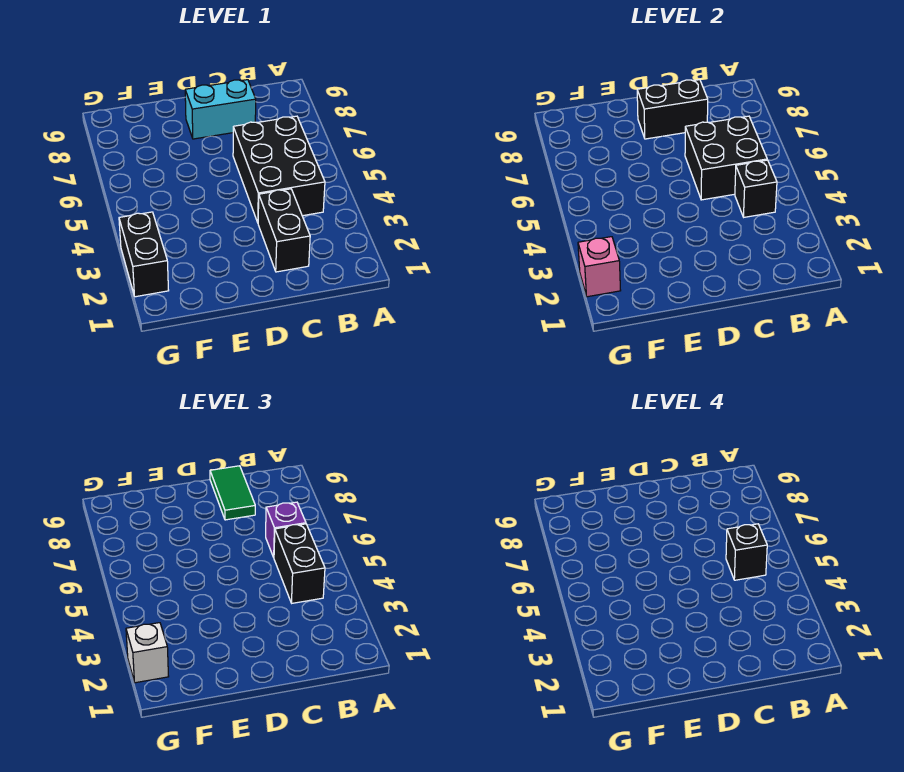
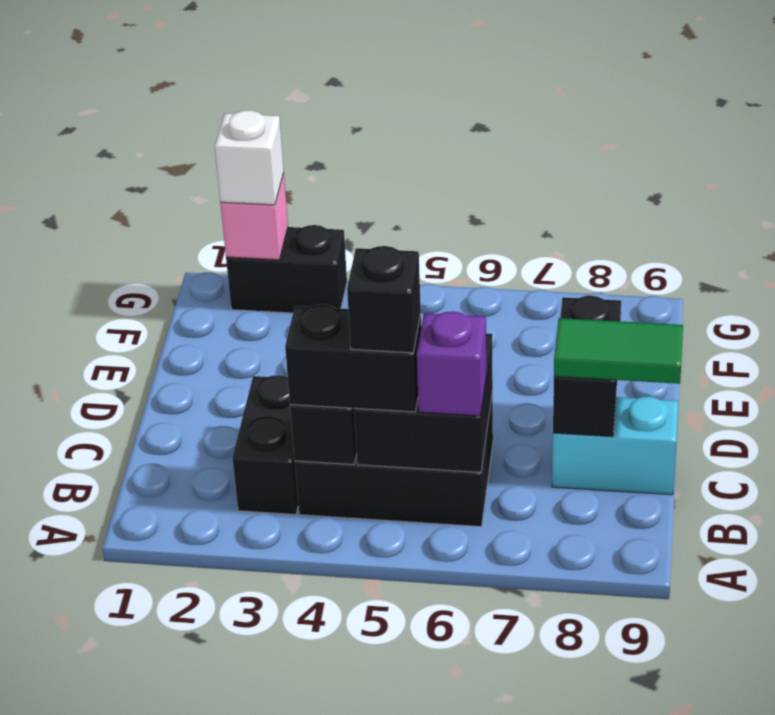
black 1x2 brick [258,189,310,272] -> black 1x2 brick turned to [232,375,298,515]
cyan 1x2 brick [185,80,256,139] -> cyan 1x2 brick turned to [552,396,678,495]

